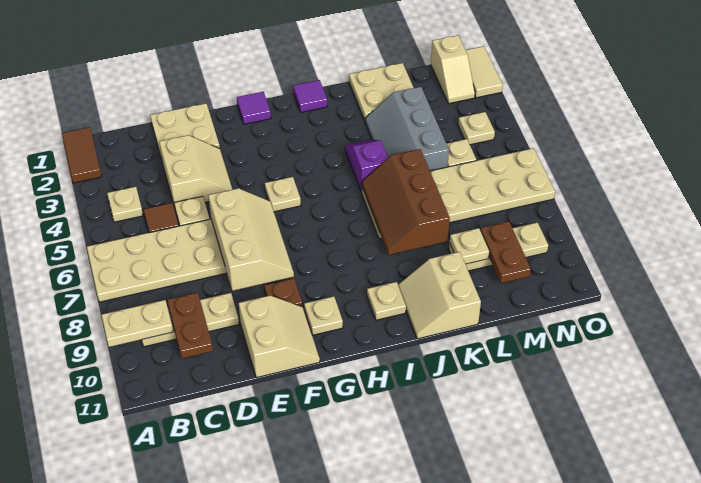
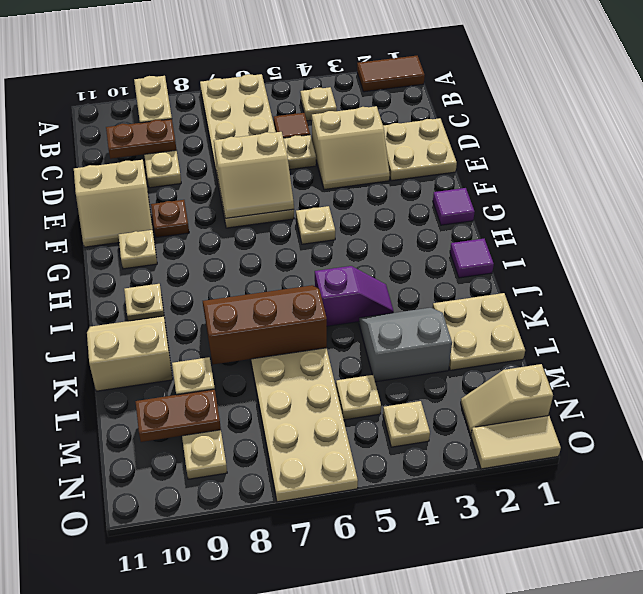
tan 2x3 slope [208,188,294,291] -> tan 2x2 slope [214,132,294,218]
grey 2x3 slope [365,87,449,171] -> grey 2x2 slope [359,308,452,382]

